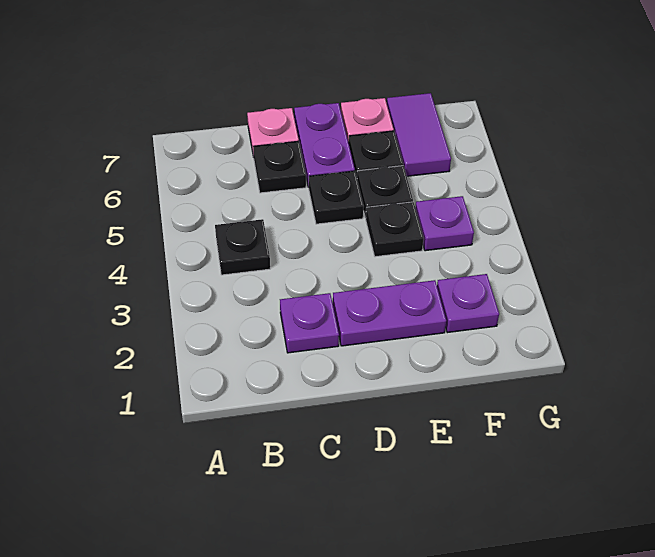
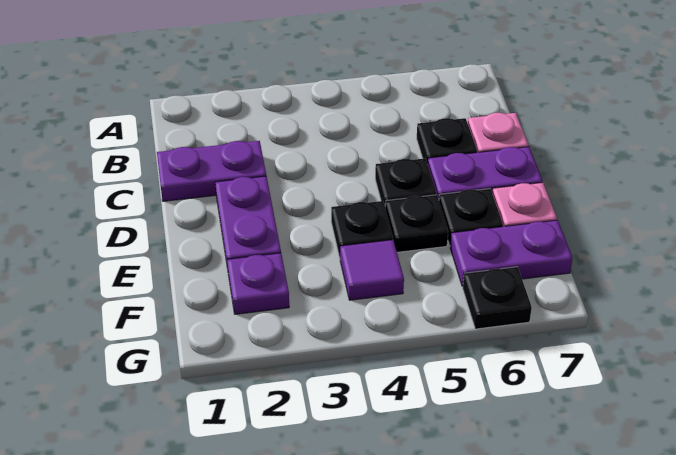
black 1x1 plate [215,219,270,275] -> black 1x1 plate moved to [463,267,532,329]
purple 1x1 plate [280,293,339,353] -> purple 1x2 plate [157,141,266,201]
purple 1x1 plate [415,196,474,251] -> purple 1x1 tile [340,240,404,300]
purple 1x2 tile [387,93,451,176] -> purple 1x2 plate [450,220,573,286]

